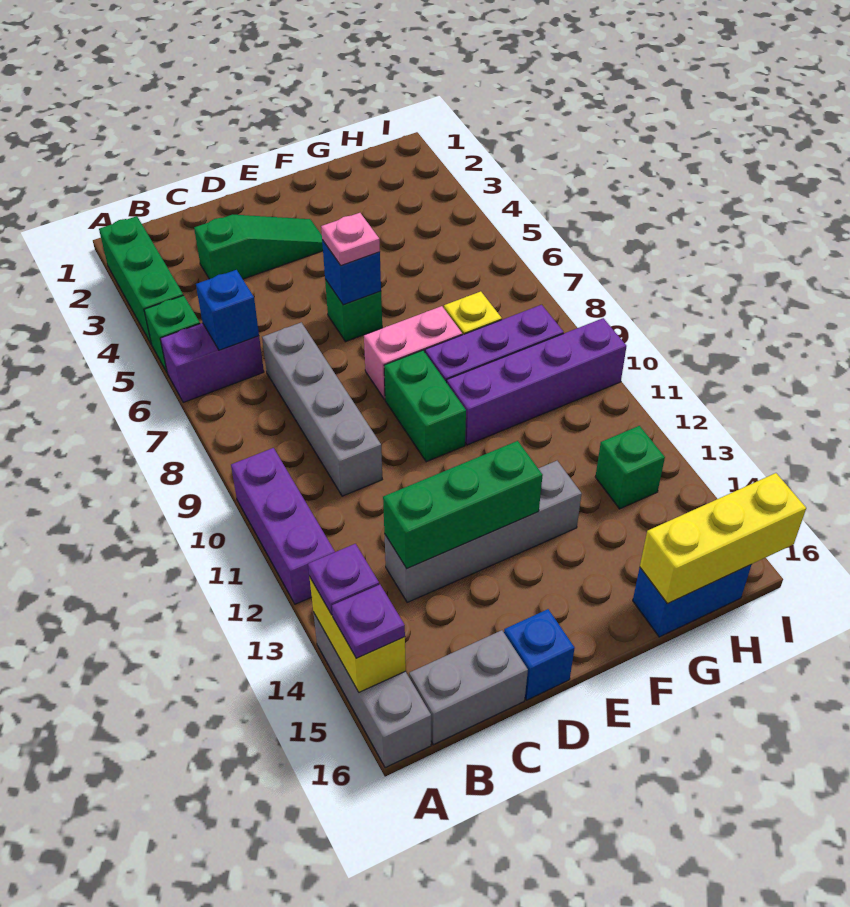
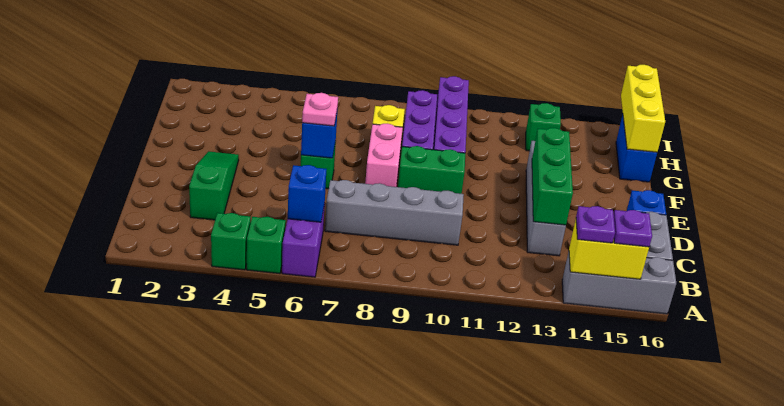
green 1x3 brick [99,216,183,343] -> green 1x1 brick [211,213,251,270]
purple 1x3 brick [231,448,335,604] -> none

